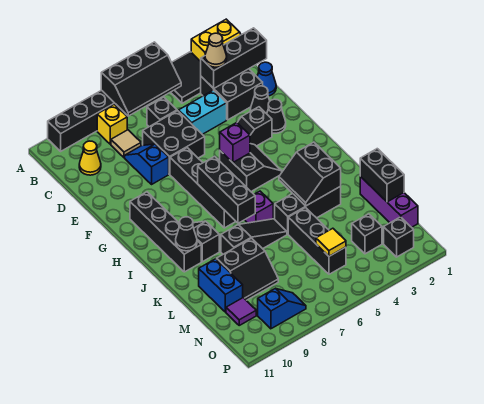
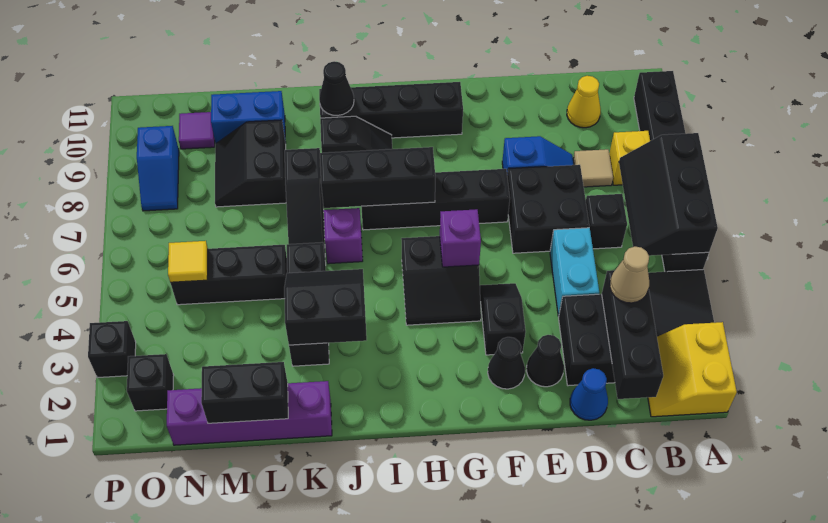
purple 1x3 brick [360,176,418,227] -> purple 1x4 brick [167,381,332,445]
black 1x1 brick [352,214,382,254] -> black 1x1 brick moved to [88,321,136,378]

